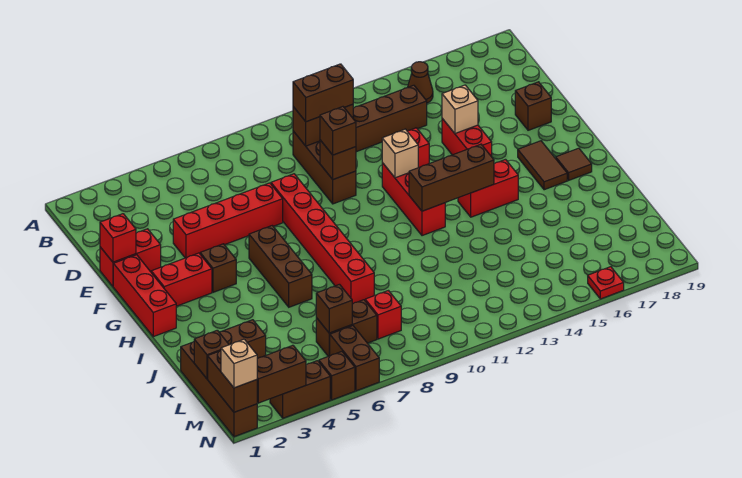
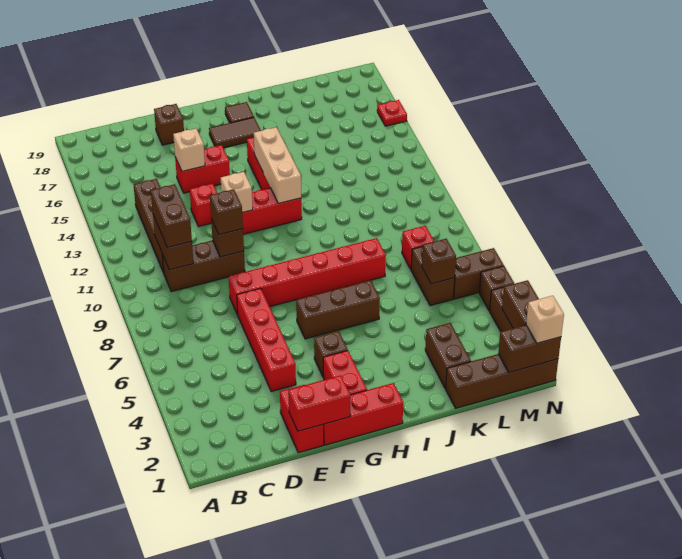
brown 1x1 cone [408,62,433,103] -> none
red 1x1 brick [100,214,136,262] -> red 1x2 brick [288,376,351,431]
brown 1x3 brick [409,144,494,211] -> tan 1x3 brick [254,127,301,203]
brown 1x1 brick [194,330,229,379] -> none

